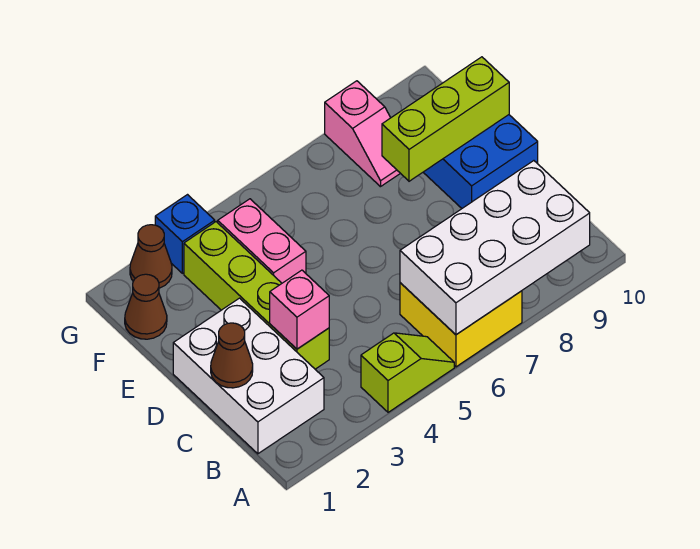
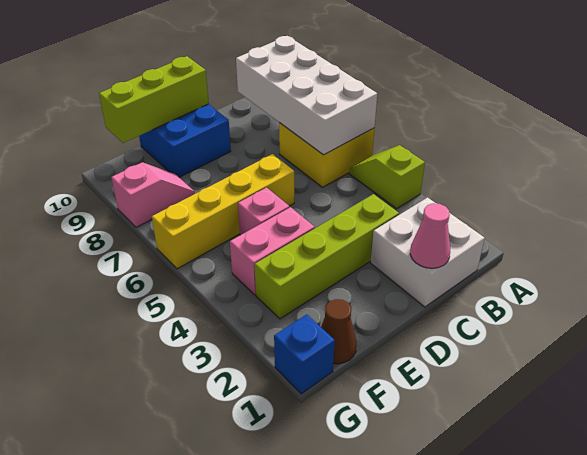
white 2x3 brick [173,298,324,454] -> white 2x2 brick [371,197,485,307]
brown 1x1 cone [211,323,253,388] -> pink 1x1 cone [410,203,450,268]
pink 1x1 brick [270,270,329,349] -> pink 1x1 brick moved to [238,188,289,235]
none -> yellow 1x4 brick [152,154,294,269]
lime 1x3 brick [382,57,509,181] -> lime 1x3 brick turned to [99,56,209,143]
brown 1x1 cone [130,225,172,288] -> none
blue 1x1 brick [155,195,215,273] -> blue 1x1 brick moved to [274,314,335,394]

